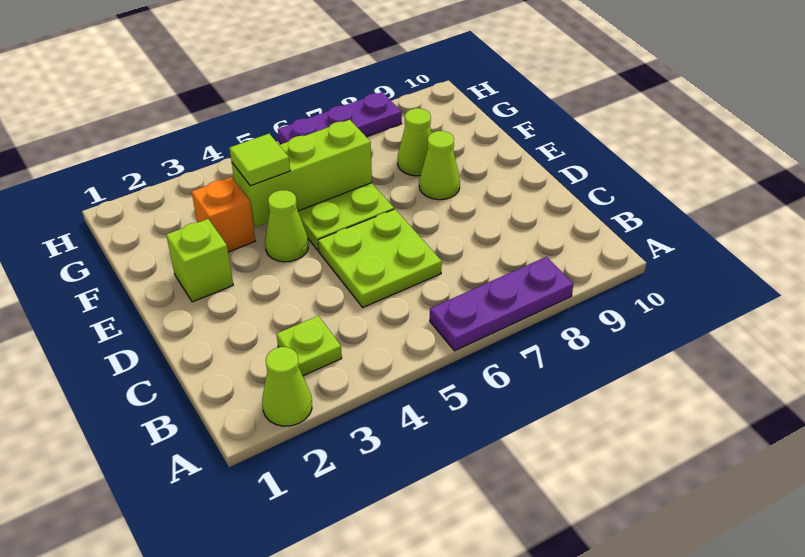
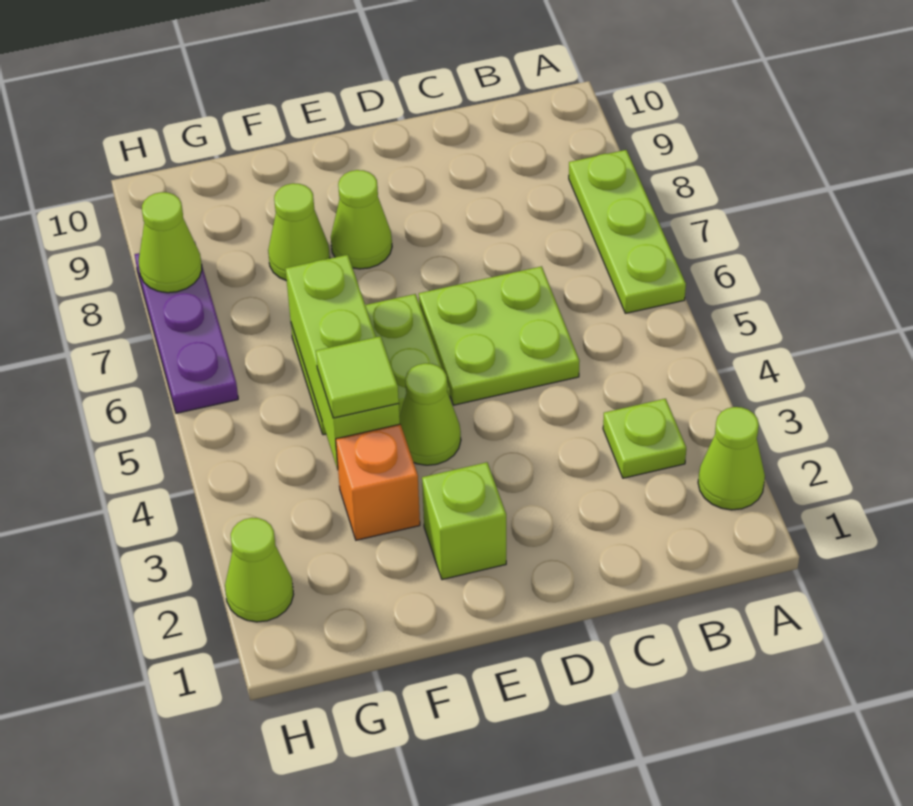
purple 1x3 plate [430,257,574,351] -> lime 1x3 plate [569,150,686,313]
none -> lime 1x1 cone [225,518,294,622]
none -> lime 1x1 cone [139,192,202,293]

